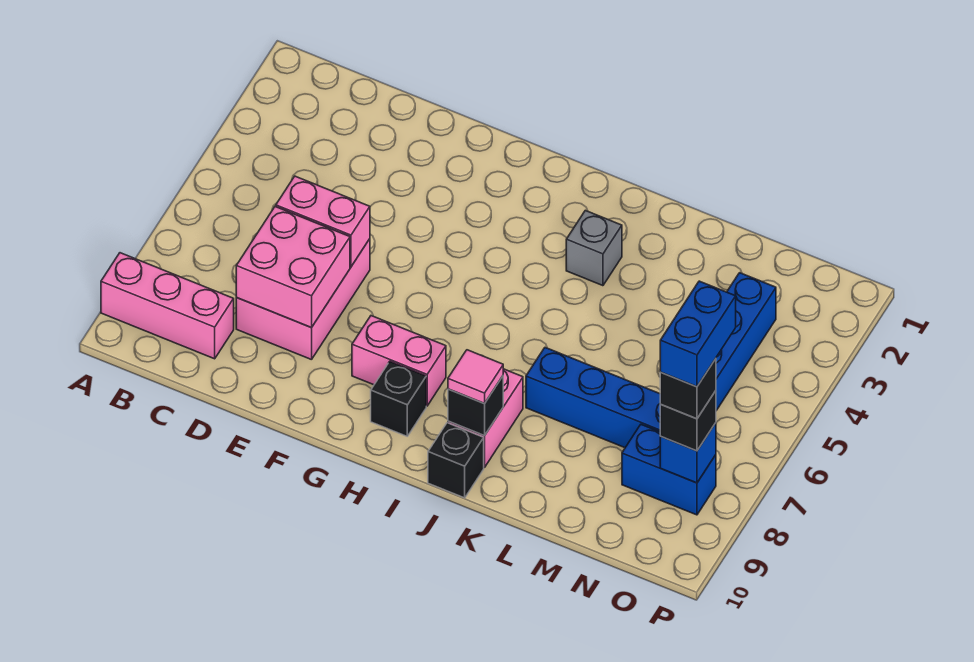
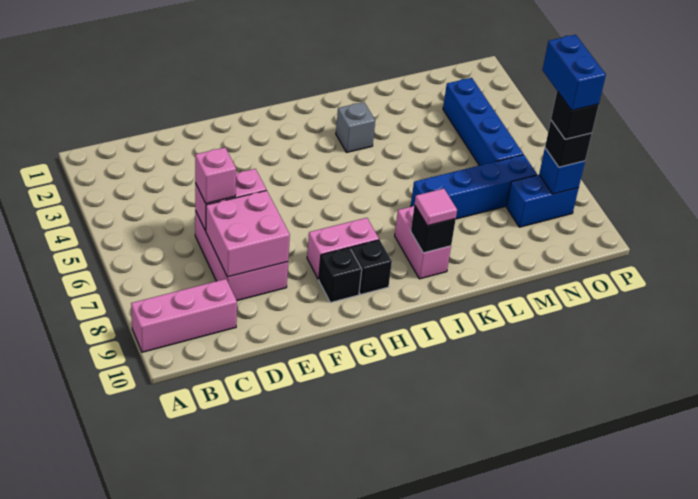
none -> pink 1x1 brick [195,148,236,203]
black 1x1 brick [428,423,484,498] -> black 1x1 brick moved to [319,247,362,302]

